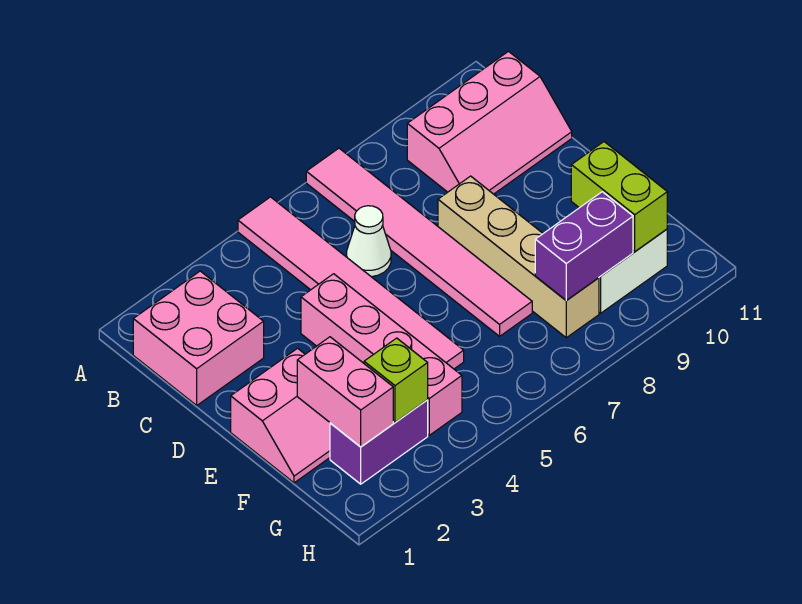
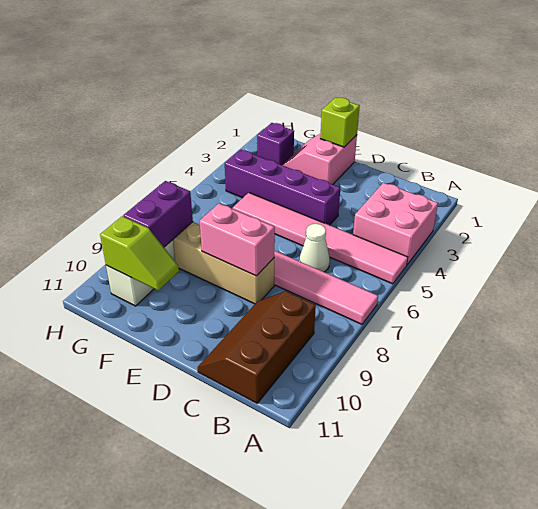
pink 2x2 brick [133,271,264,405] -> pink 2x2 brick moved to [353,183,438,265]
pink 2x3 slope [407,51,572,194] -> brown 2x3 slope [198,291,316,403]
pink 1x4 brick [301,274,462,435] -> purple 1x4 brick [225,150,340,225]
pink 1x2 brick [297,337,393,447] -> pink 1x2 brick moved to [200,203,275,276]
lime 1x2 brick [571,142,667,251] -> lime 1x2 slope [100,216,179,290]
purple 1x2 brick [330,400,428,484] -> purple 1x1 brick [257,123,294,165]
lime 1x1 brick [364,338,428,422] -> lime 1x1 brick moved to [320,97,360,147]

